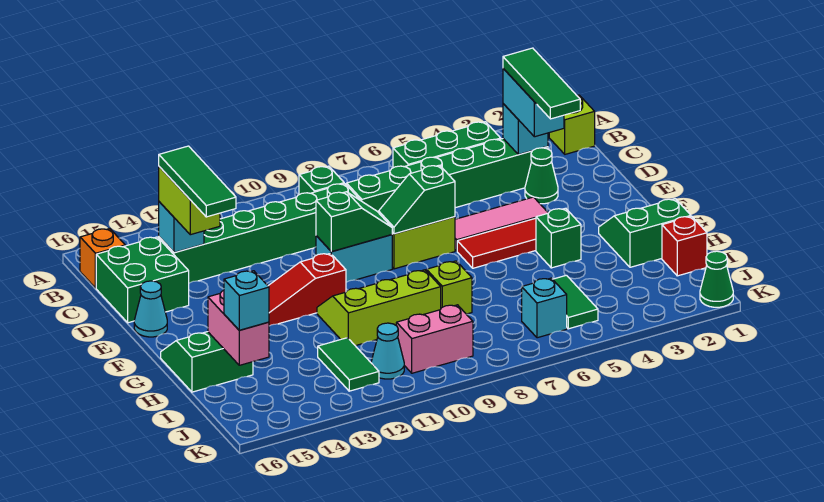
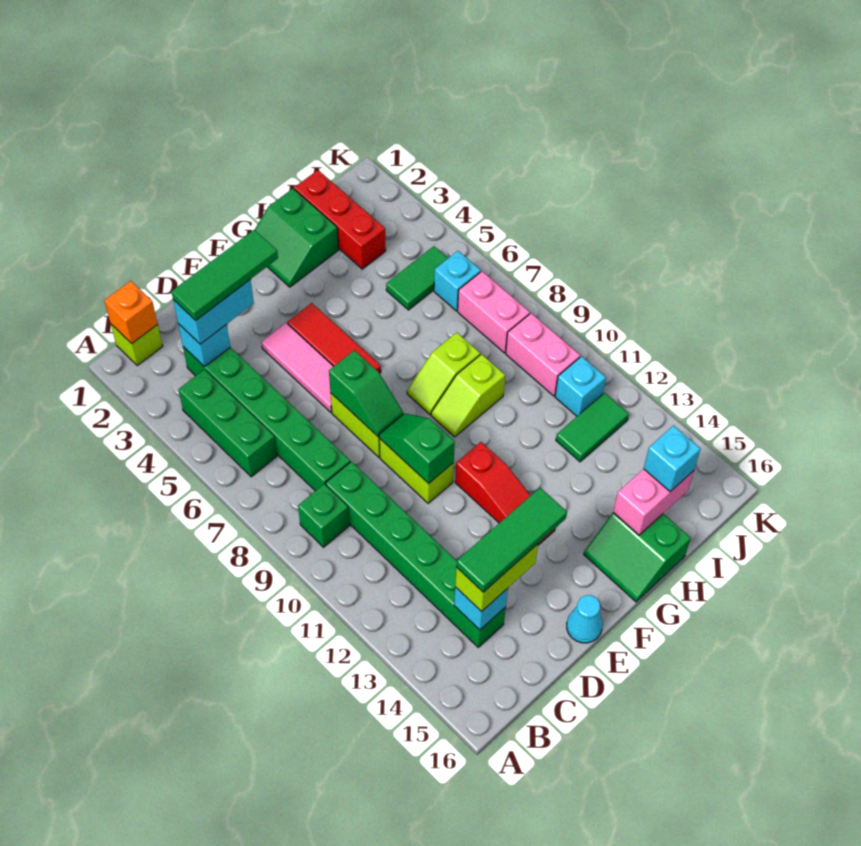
orange 1x1 brick [80,229,125,288] -> orange 1x1 brick moved to [104,281,158,344]
green 2x2 brick [96,237,189,323] -> none
green 1x1 cone [525,148,558,204] -> none
cyan 1x2 brick [316,235,392,282] -> lime 1x2 brick [379,438,454,503]
green 1x1 brick [536,208,581,268] -> none
lime 2x3 slope [317,270,441,346] -> lime 1x2 slope [431,354,505,437]
red 1x1 brick [662,216,707,276] -> red 1x3 brick [294,170,386,269]
none -> pink 1x2 brick [458,271,530,353]
cyan 1x1 cone [371,323,404,379] -> cyan 1x1 brick [555,356,606,416]
green 1x1 cone [700,251,733,307] -> none

